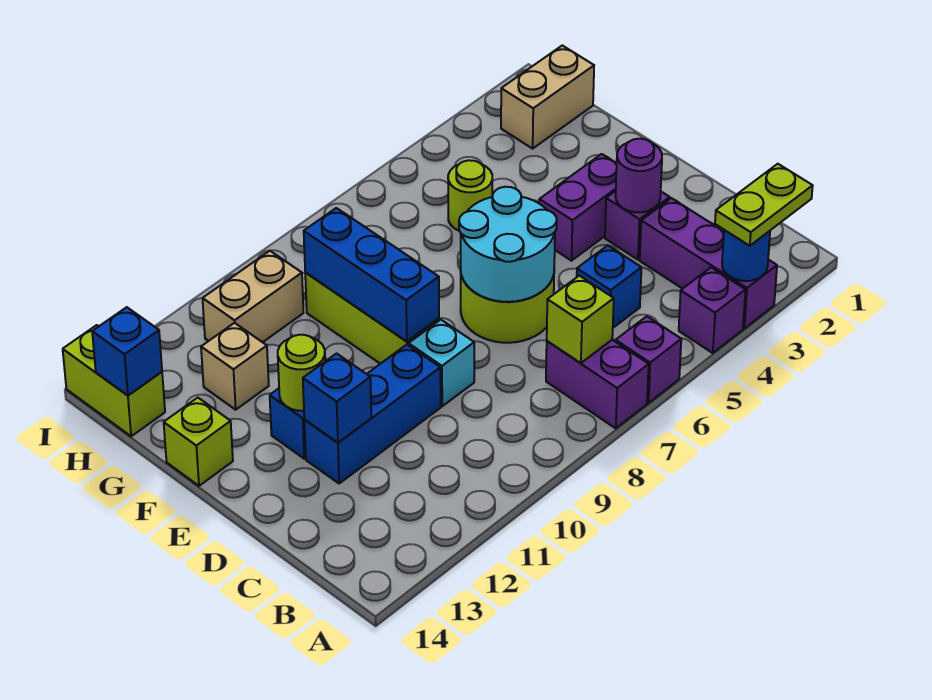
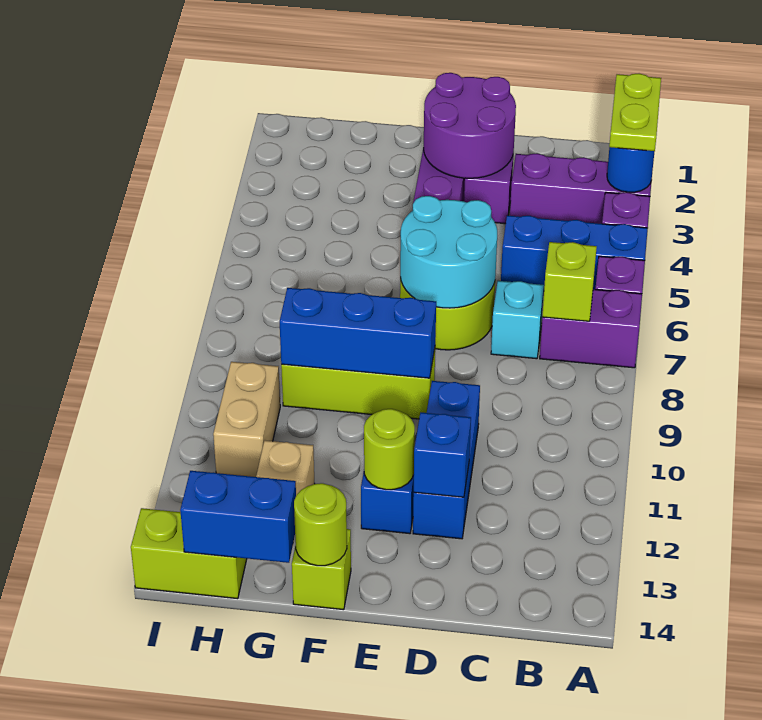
blue 1x1 brick [577,245,641,328] -> blue 1x3 brick [501,215,648,289]
purple 1x1 round brick [616,139,662,212] -> purple 2x2 round brick [424,73,516,178]
cyan 1x1 brick [409,320,474,406] -> cyan 1x1 brick moved to [491,281,544,359]
lime 1x1 round brick [448,160,492,231] -> lime 1x1 round brick moved to [294,483,347,566]
tan 1x2 brick [501,45,594,149] -> none
blue 1x1 brick [92,307,162,395] -> blue 1x2 brick [180,471,296,563]

